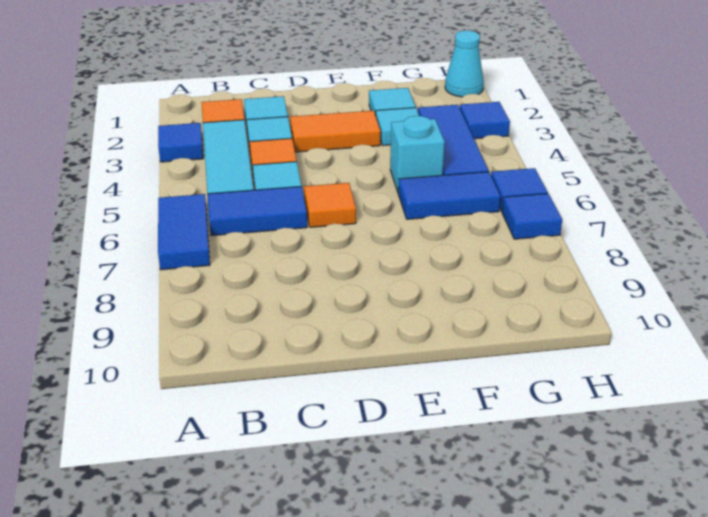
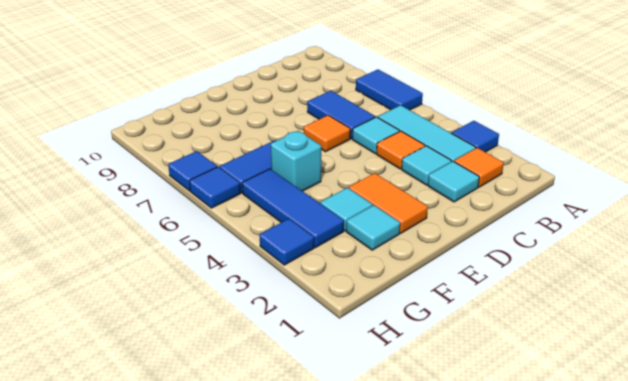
blue 1x2 tile [207,186,307,236] -> blue 1x2 tile turned to [307,91,375,139]
orange 1x2 tile [290,111,380,152] -> orange 1x2 tile turned to [349,173,428,233]
cyan 1x1 cone [445,31,484,97] -> none

